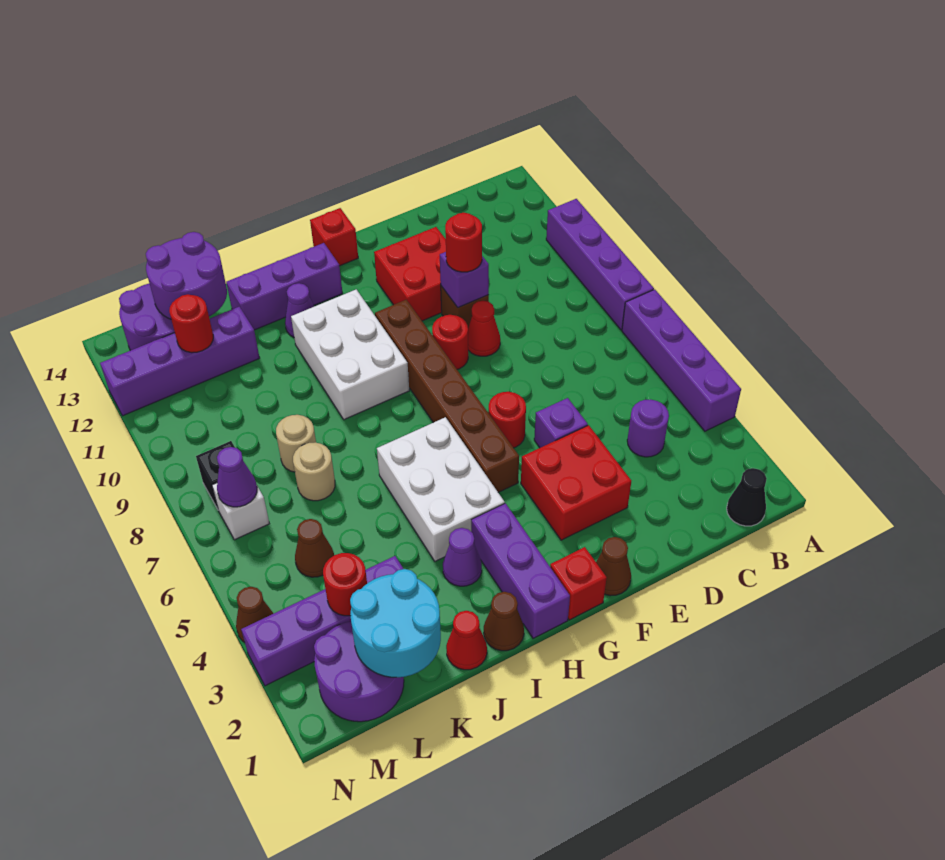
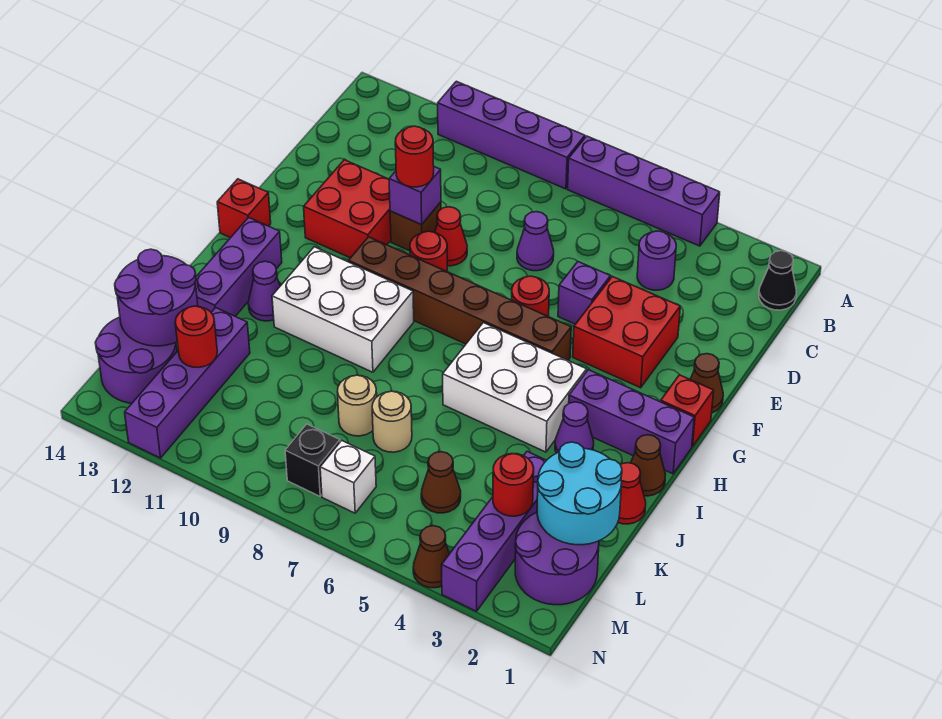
purple 1x1 cone [217,447,257,507] -> purple 1x1 cone moved to [517,212,554,271]

